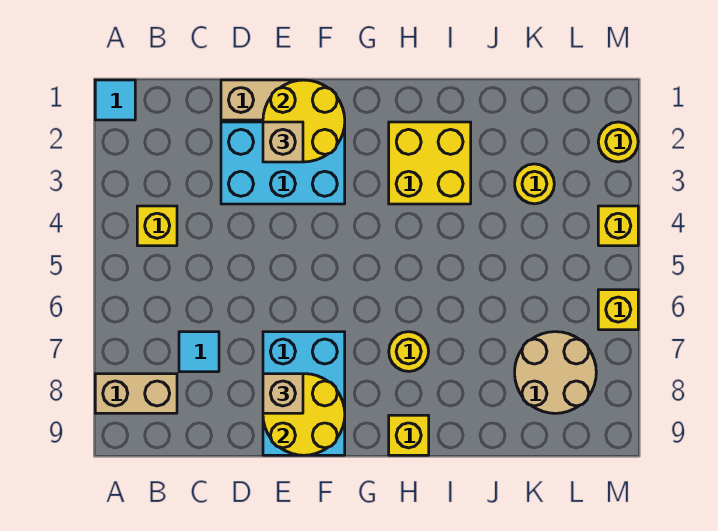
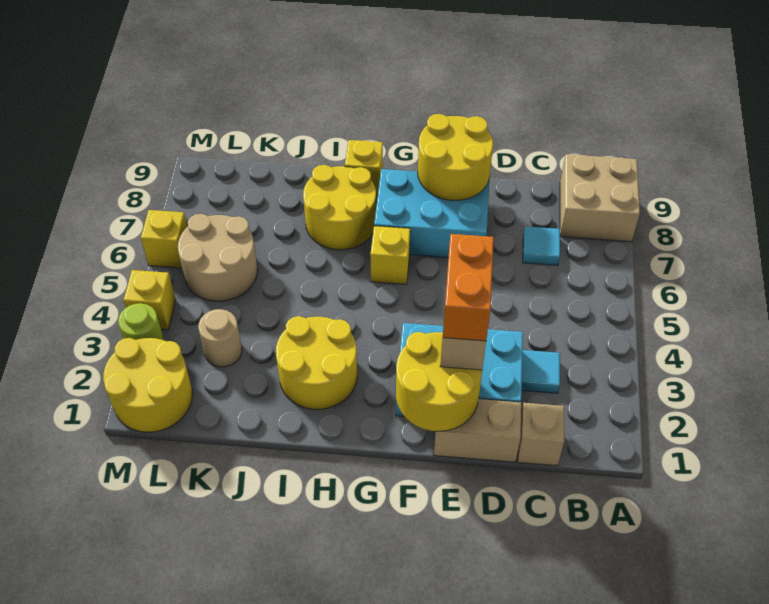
cyan 1x1 tile [95,80,135,120] -> cyan 1x1 tile moved to [522,350,560,393]
tan 1x2 brick [95,374,177,413] -> tan 2x2 brick [560,154,640,242]
yellow 1x1 brick [137,206,177,246] -> yellow 1x1 brick moved to [370,226,410,284]
none -> orange 1x2 brick [443,234,494,341]
cyan 2x3 brick [263,332,345,455] -> cyan 2x3 brick turned to [374,169,490,258]
tan 1x1 brick [263,374,303,413] -> tan 1x1 brick moved to [518,403,564,466]
yellow 2x2 brick [389,122,471,204] -> yellow 2x2 round brick [276,316,357,409]
yellow 1x1 round brick [389,332,429,371] -> yellow 2x2 round brick [303,165,376,250]
yellow 1x1 round brick [515,164,554,204] -> tan 1x1 round brick [198,309,242,367]
tan 2x2 round brick [515,332,596,413] -> tan 2x2 round brick moved to [178,214,258,301]
yellow 1x1 round brick [598,122,638,162] -> yellow 2x2 round brick [103,338,192,432]
none -> lime 1x1 round brick [118,303,164,340]

